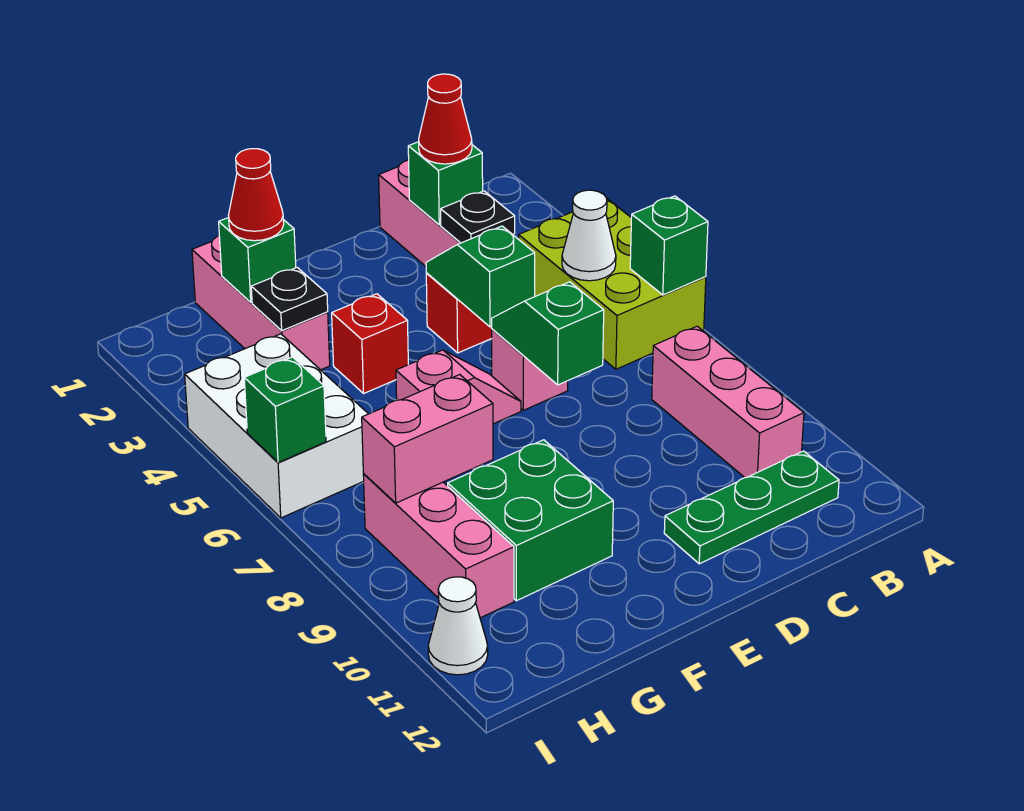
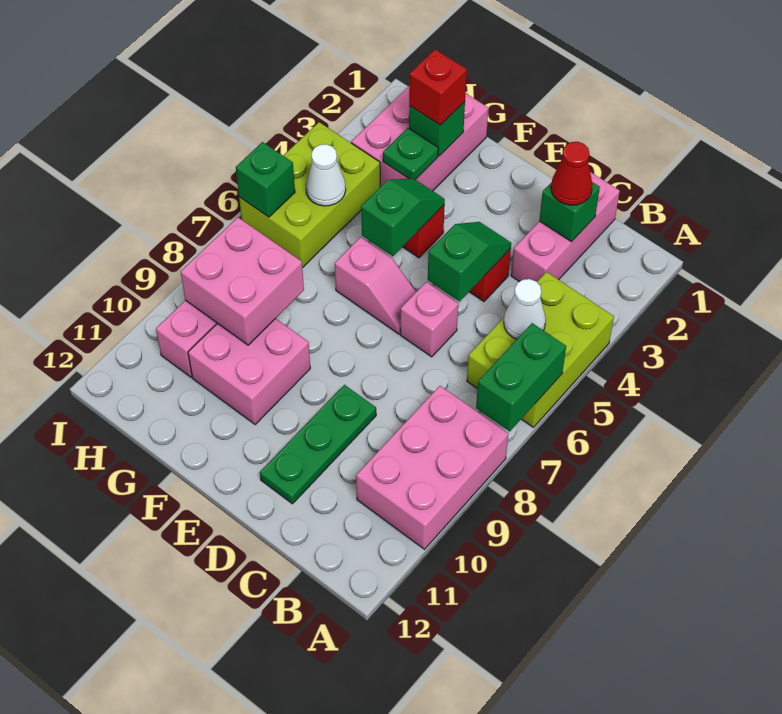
green 1x1 brick [630,196,708,295] -> green 1x2 brick [476,323,566,431]
pink 1x3 brick [652,326,804,478] -> pink 2x3 brick [356,386,508,549]
green 1x3 plate [664,451,839,564] -> green 1x3 plate turned to [260,385,376,504]
black 1x1 plate [441,191,515,243] -> none
green 1x2 slope [492,282,604,385] -> green 1x2 slope moved to [361,179,445,256]
green 2x2 brick [448,440,613,601] -> pink 2x2 brick [188,318,310,424]
pink 1x3 brick [192,236,330,370] -> pink 2x3 brick [351,86,488,191]
red 1x1 cone [228,149,284,241] -> red 1x1 brick [409,49,467,125]
black 1x1 plate [251,268,328,331] -> green 1x1 plate [383,128,438,180]
pink 1x2 brick [362,375,493,503] -> pink 2x2 brick [181,217,304,345]
white 2x3 brick [185,334,368,518] -> lime 2x3 brick [239,122,380,267]
white 1x1 cone [428,577,488,675] -> white 1x1 cone moved to [306,144,346,206]

